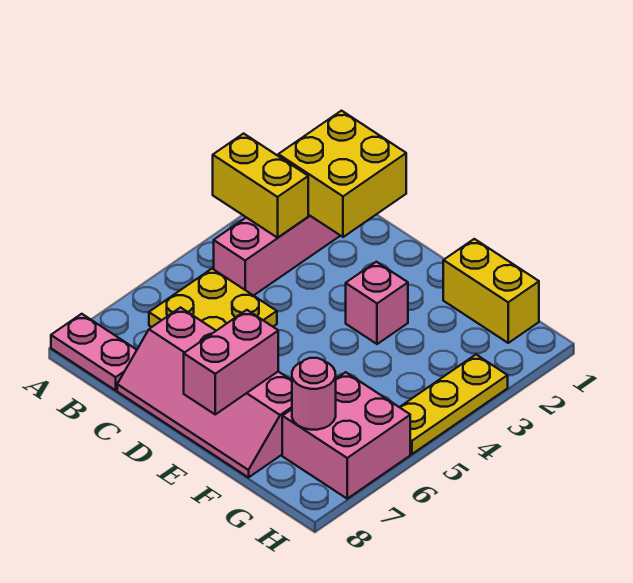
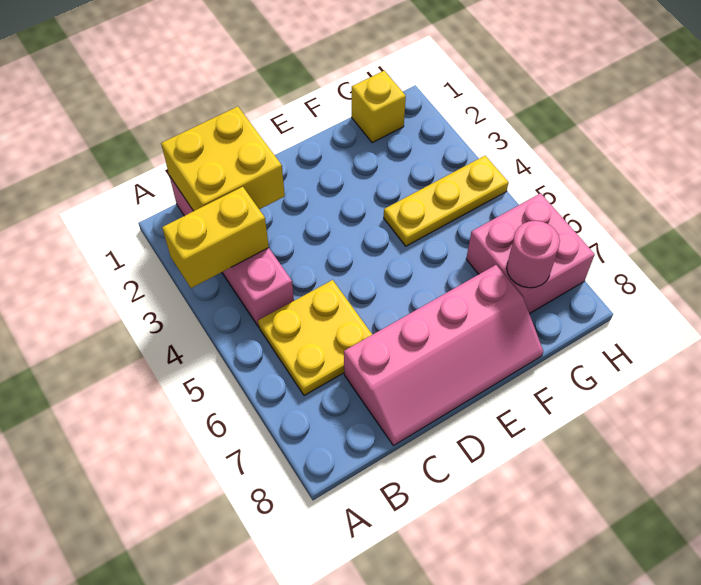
pink 1x2 plate [51,314,137,390] -> none
pink 1x1 brick [346,262,408,344] -> none
pink 1x2 brick [184,310,278,414] -> none
yellow 1x2 brick [443,239,539,343] -> yellow 1x1 brick [352,71,406,143]
yellow 1x3 plate [400,355,508,454] -> yellow 1x3 plate turned to [384,156,509,246]

